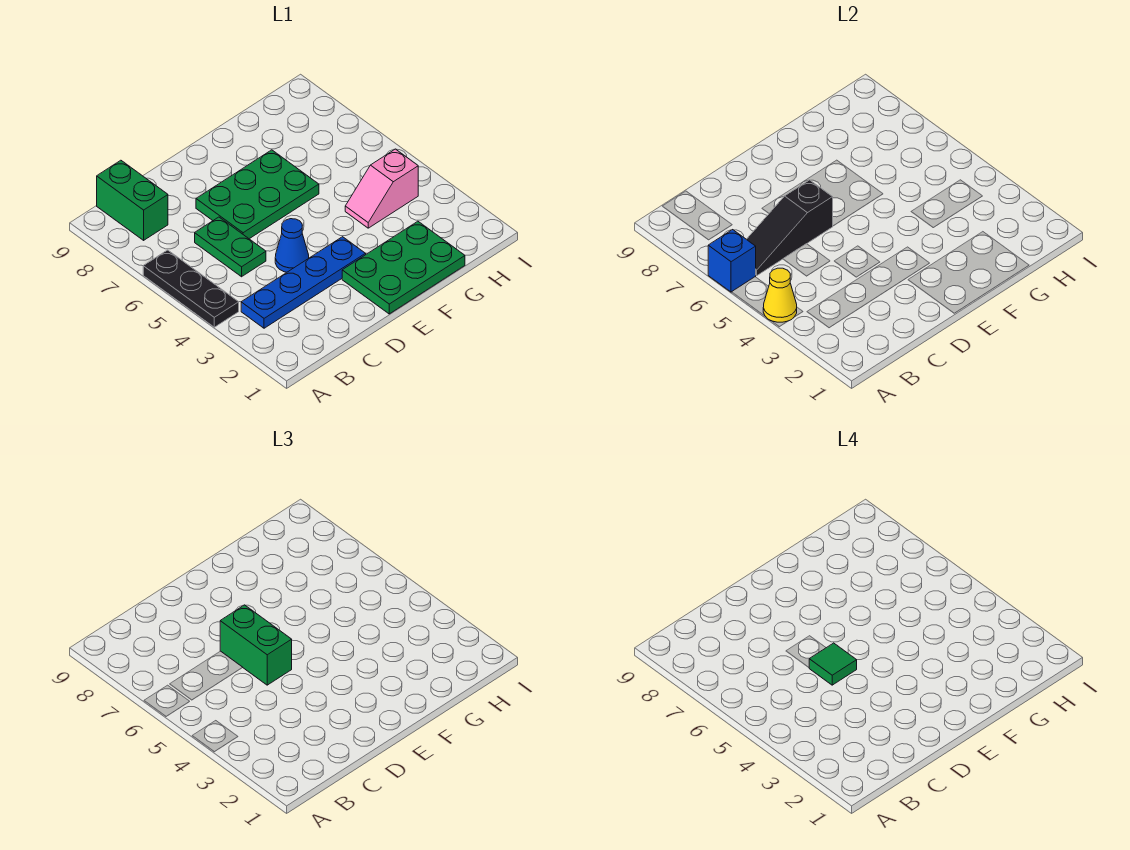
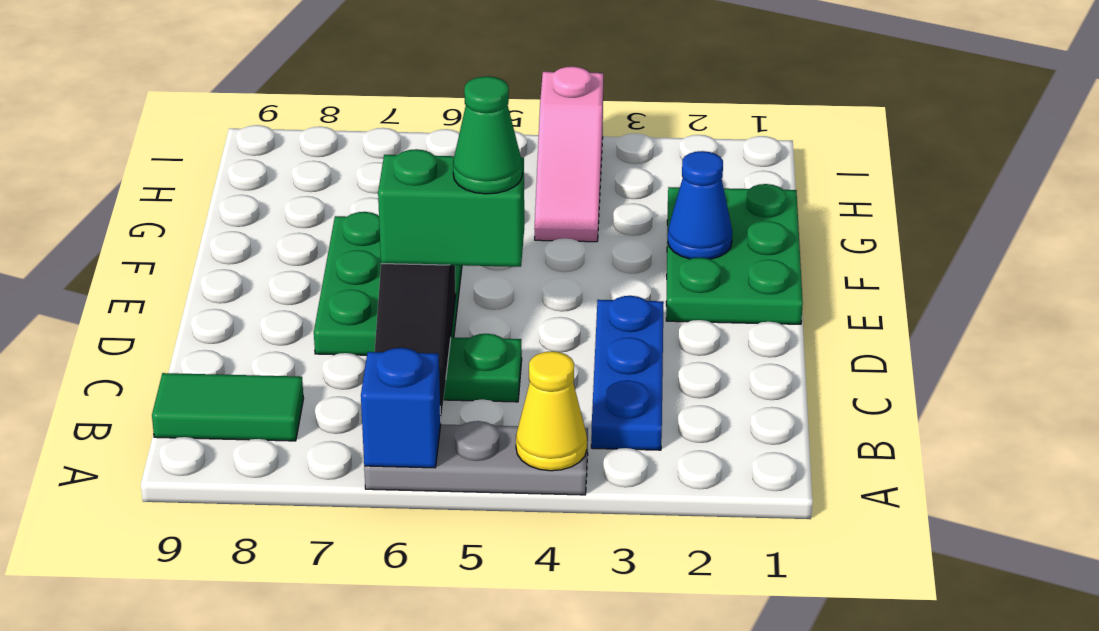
black 1x3 plate [143,250,239,327] -> grey 1x3 plate [364,421,588,495]
blue 1x4 plate [241,237,366,328] -> blue 1x3 plate [591,296,664,450]
green 1x2 brick [97,160,168,240] -> green 1x2 tile [152,373,304,441]
blue 1x1 cone [275,219,309,272] -> blue 1x1 cone moved to [668,151,732,259]
green 1x1 tile [809,643,857,685] -> green 1x1 cone [453,76,522,194]
pink 1x2 slope [345,149,418,228] -> pink 1x3 slope [534,66,603,242]

